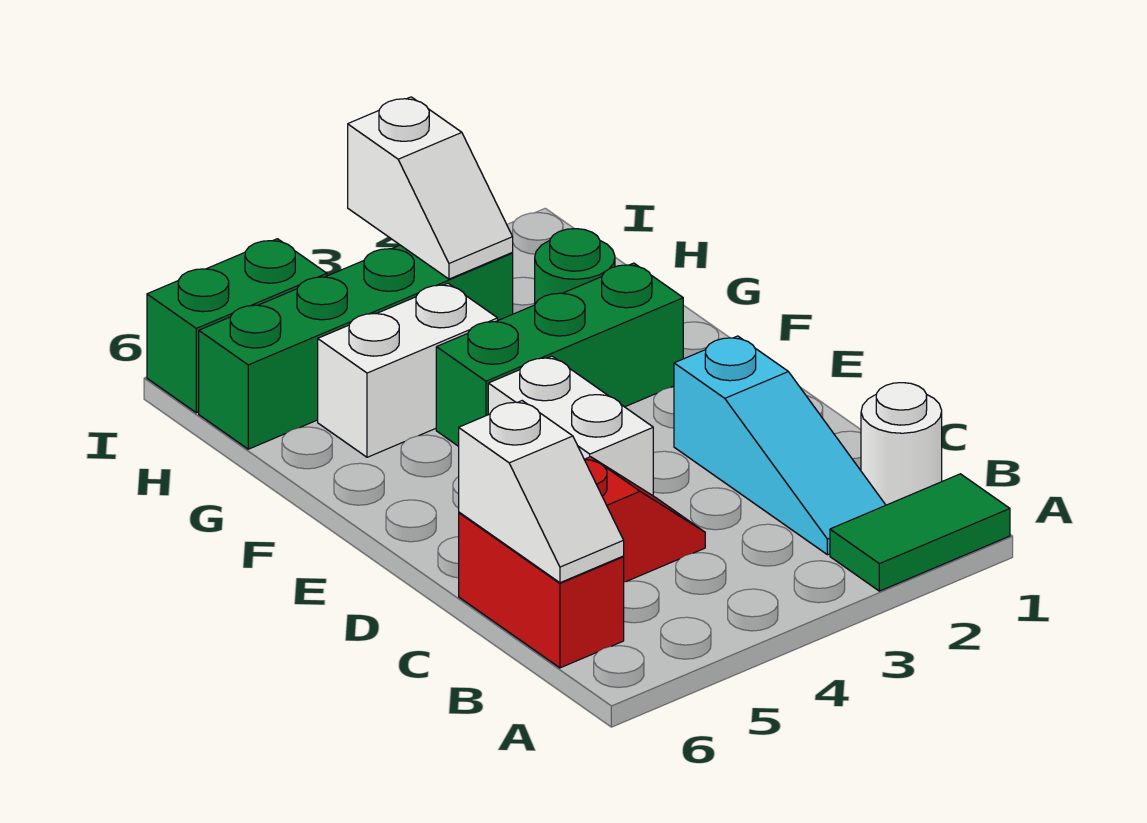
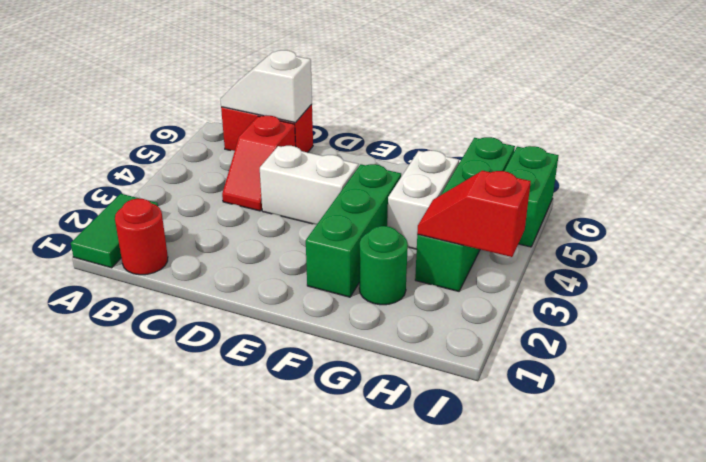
white 1x1 round brick [861,383,942,505] -> red 1x1 round brick [115,199,168,275]
cyan 1x3 slope [674,336,886,555] -> none
white 1x2 slope [348,97,513,279] -> red 1x2 slope [417,171,531,257]

